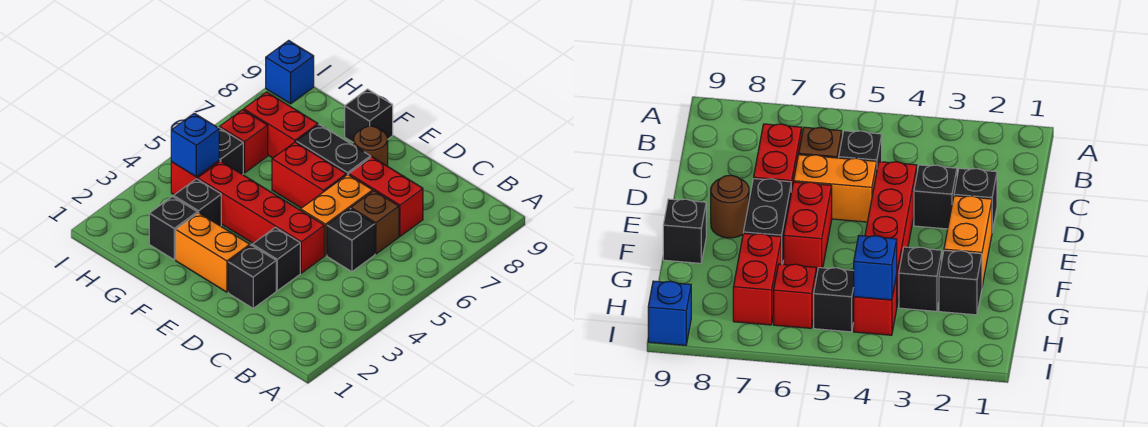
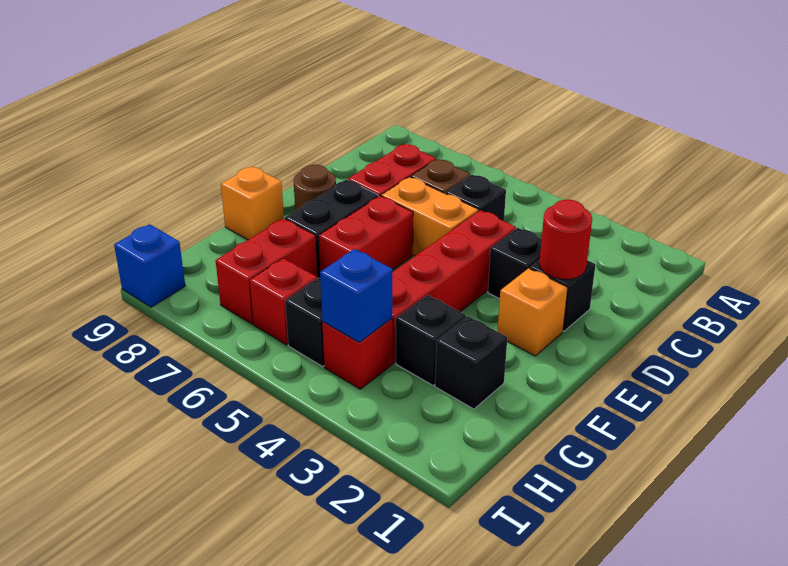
none -> red 1x1 round brick [539,200,592,279]
orange 1x2 brick [176,213,250,292] -> orange 1x1 brick [497,268,568,356]
black 1x1 brick [345,89,393,143] -> orange 1x1 brick [221,166,284,240]

